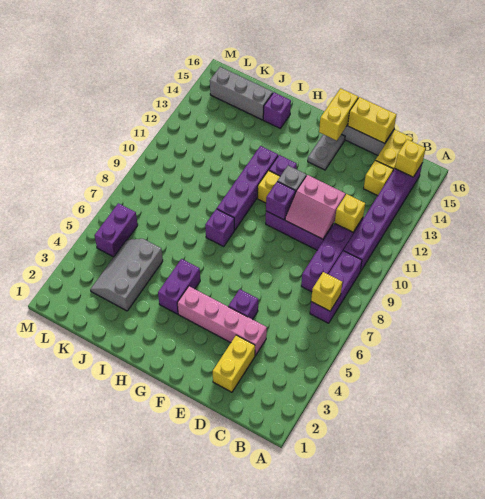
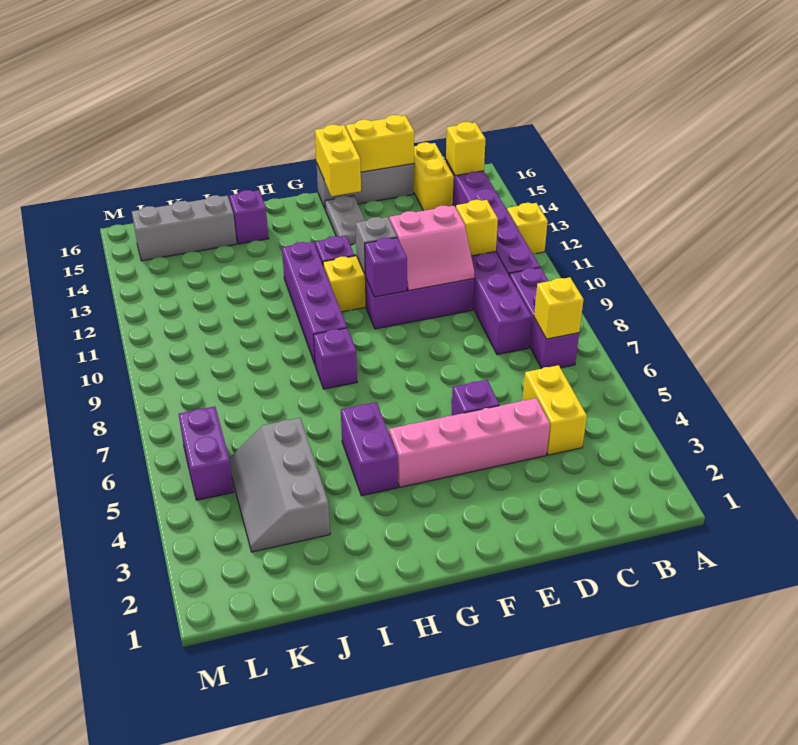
yellow 1x1 brick [364,160,393,196] -> yellow 1x1 brick moved to [507,203,548,254]
yellow 1x2 brick [213,335,255,392] -> yellow 1x2 brick moved to [522,365,587,455]

